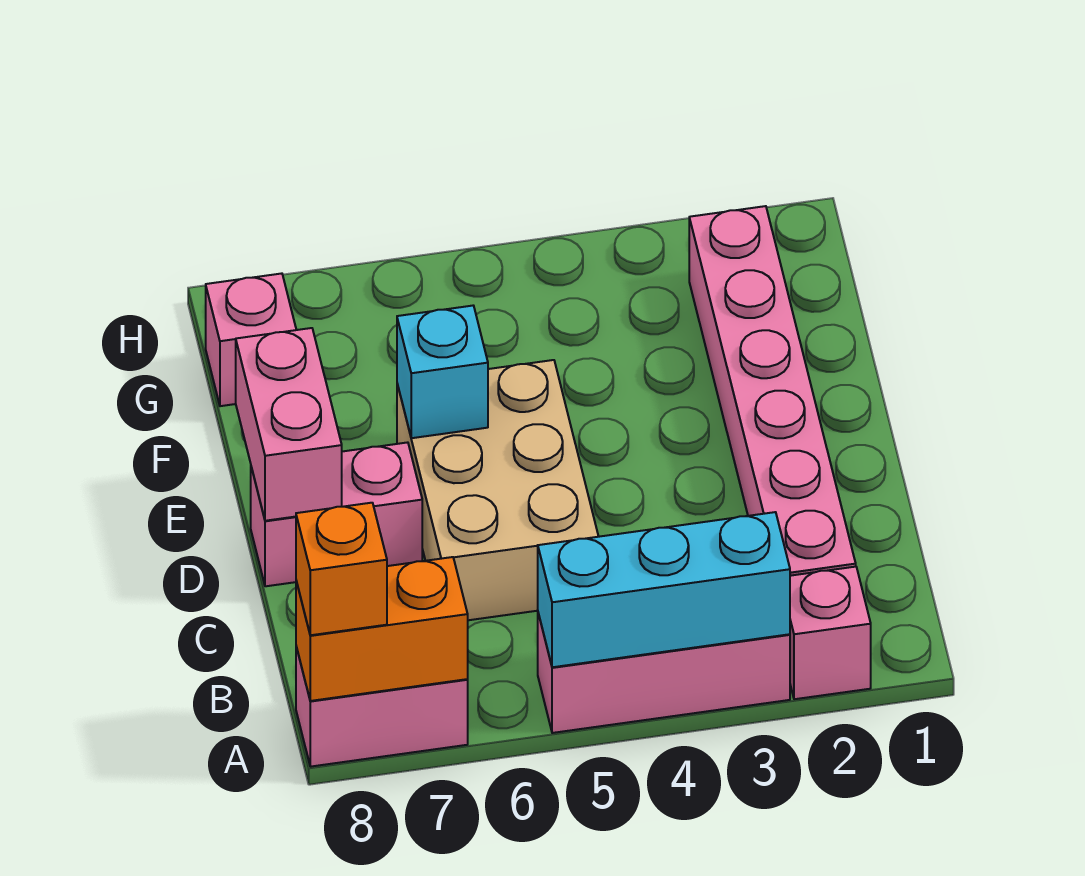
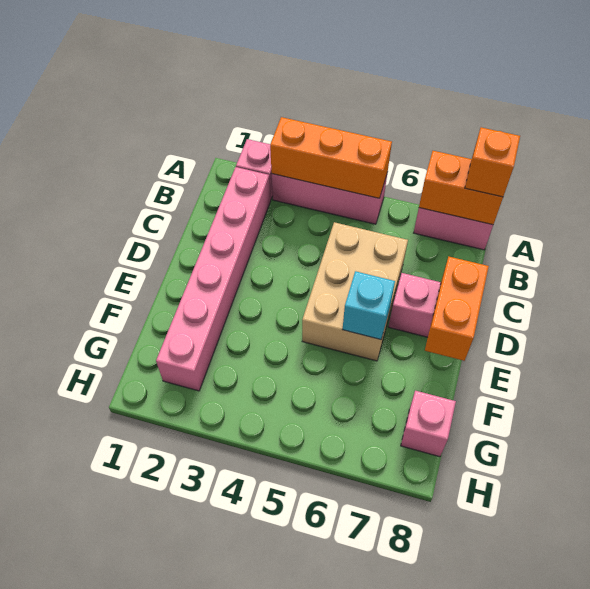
cyan 1x3 brick [538,512,790,667] -> orange 1x3 brick [270,117,392,198]
pink 1x2 brick [236,328,342,521] -> orange 1x2 brick [425,257,489,361]

